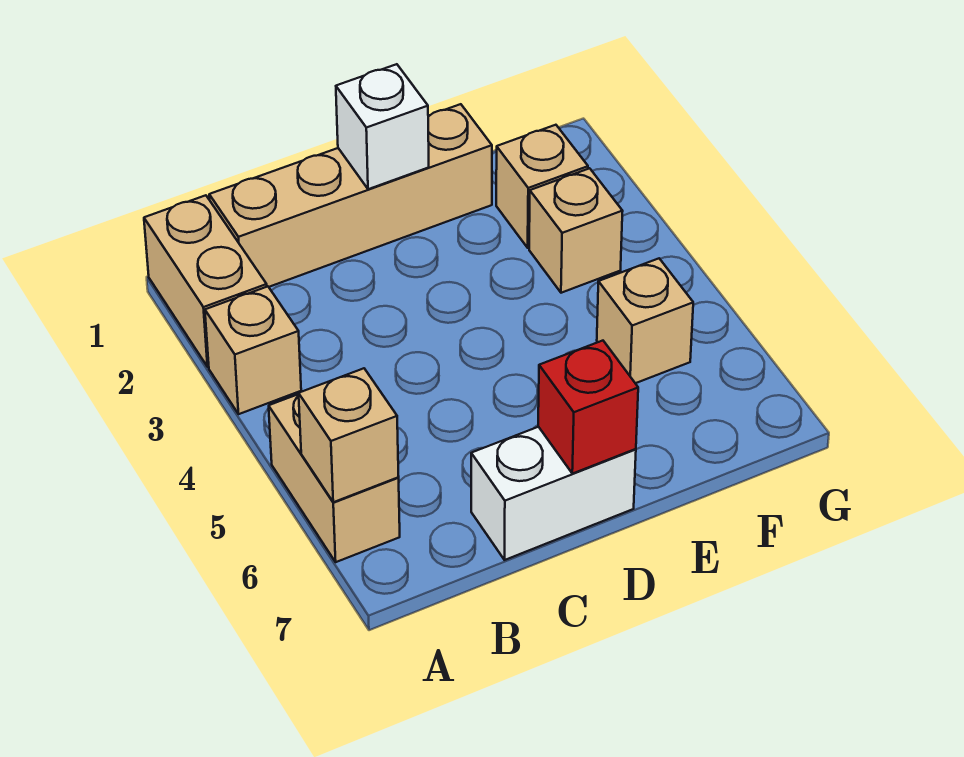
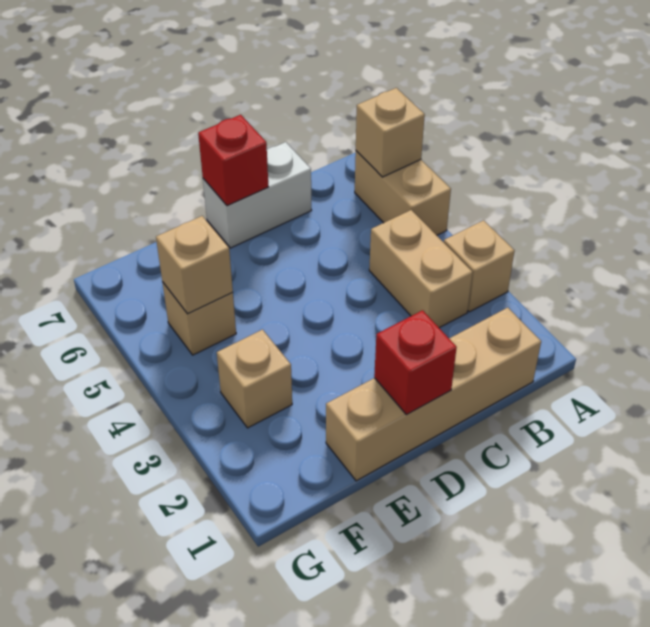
tan 1x2 brick [144,195,267,367] -> tan 1x2 brick moved to [369,210,473,328]
white 1x1 brick [336,64,429,189] -> red 1x1 brick [374,310,457,415]
tan 1x1 brick [496,125,588,248] -> tan 1x1 brick moved to [156,216,233,314]

